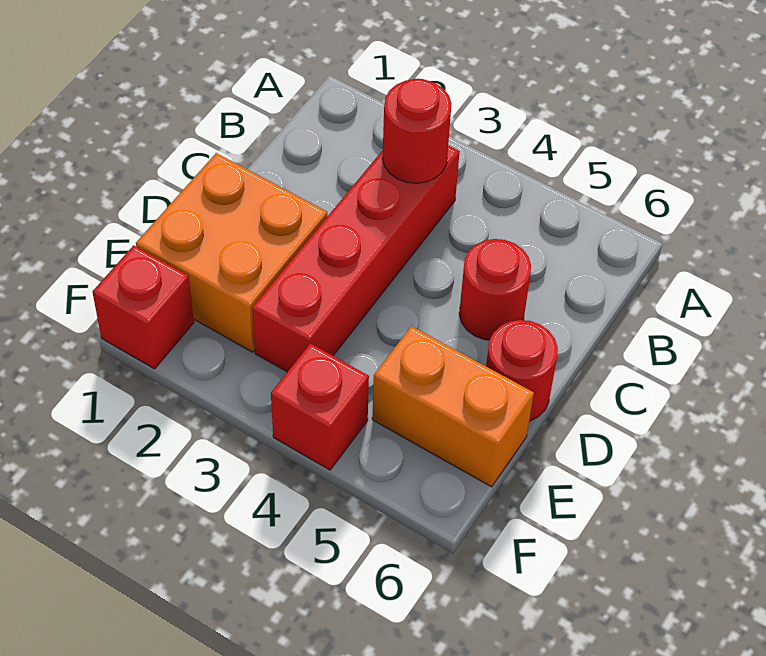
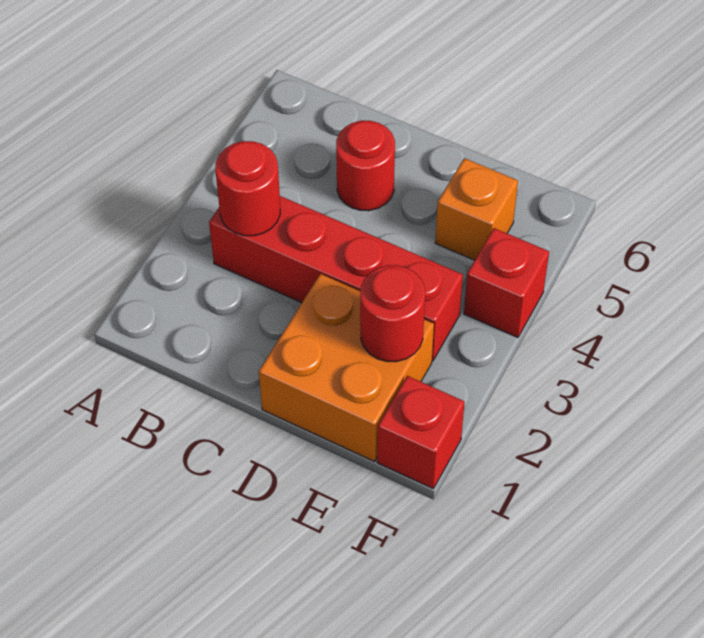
red 1x1 round brick [486,320,558,421] -> red 1x1 round brick moved to [360,265,425,362]
orange 1x2 brick [372,326,534,487] -> orange 1x1 brick [435,158,518,260]

